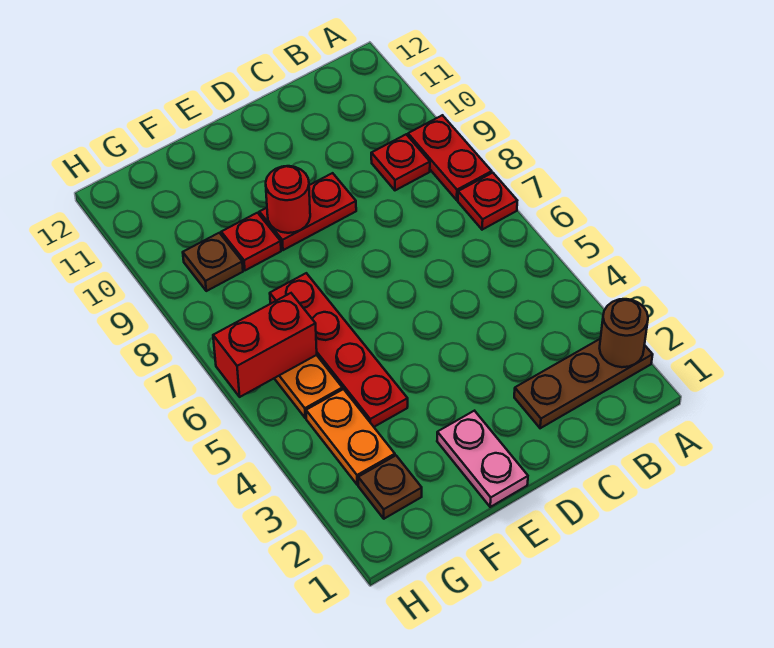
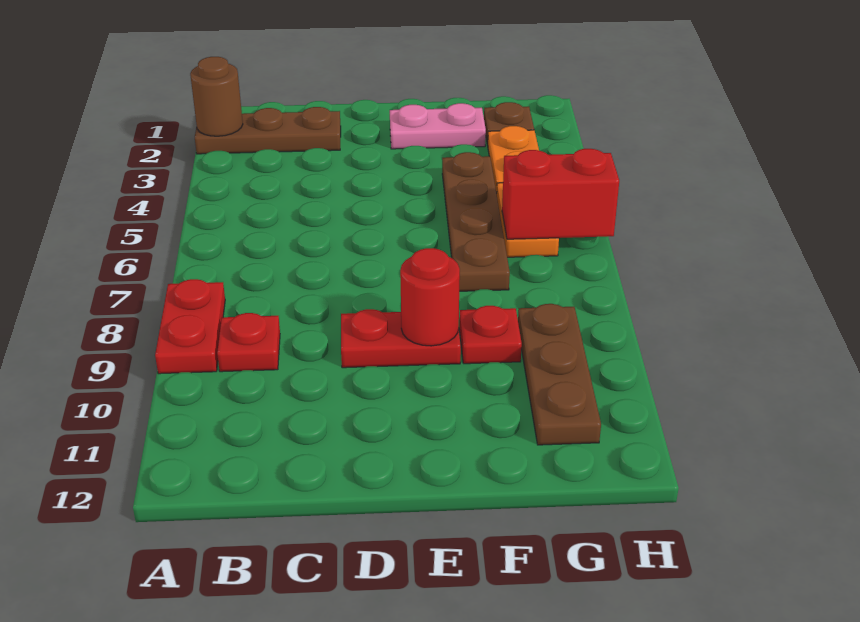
red 1x1 plate [458,173,517,230] -> none
pink 1x2 plate [437,411,528,507] -> pink 1x2 plate turned to [390,103,486,149]
red 1x4 plate [270,273,408,427] -> brown 1x4 plate [442,152,510,291]
brown 1x1 plate [183,233,243,291] -> brown 1x3 plate [518,304,601,445]

